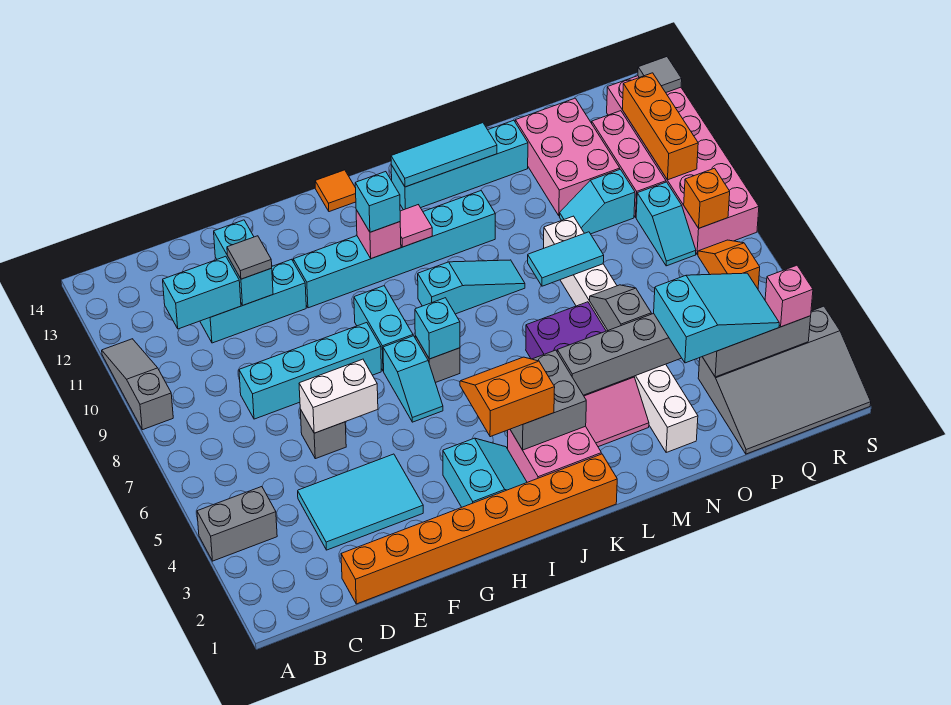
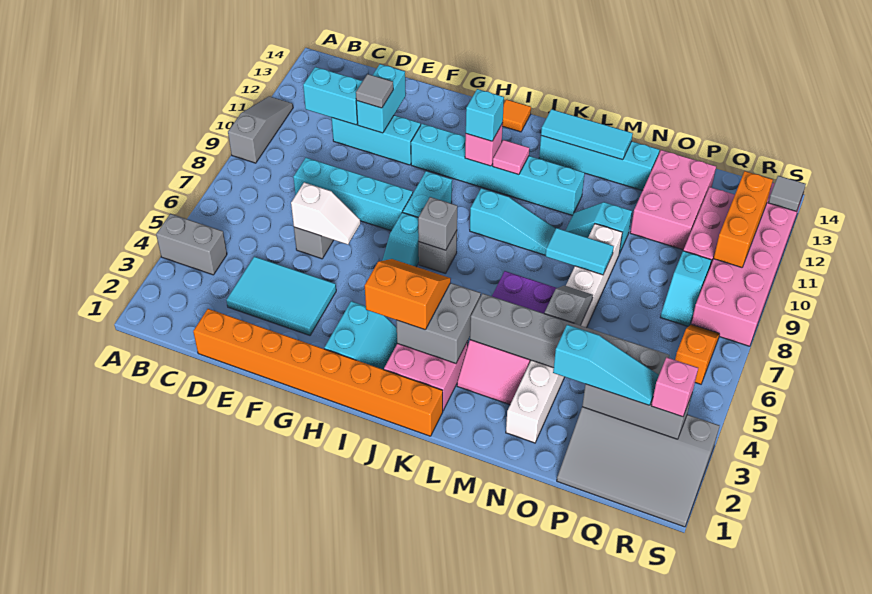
white 1x2 brick [299,359,378,433] -> white 1x2 slope [291,182,360,244]
cyan 1x1 brick [415,298,460,359] -> grey 1x1 brick [418,197,457,250]
cyan 2x3 slope [654,273,779,363] -> cyan 1x3 slope [553,325,659,405]
cyan 1x2 slope [560,169,635,234] -> cyan 1x2 slope moved to [565,202,632,253]
orange 1x1 brick [684,168,730,228] -> none

